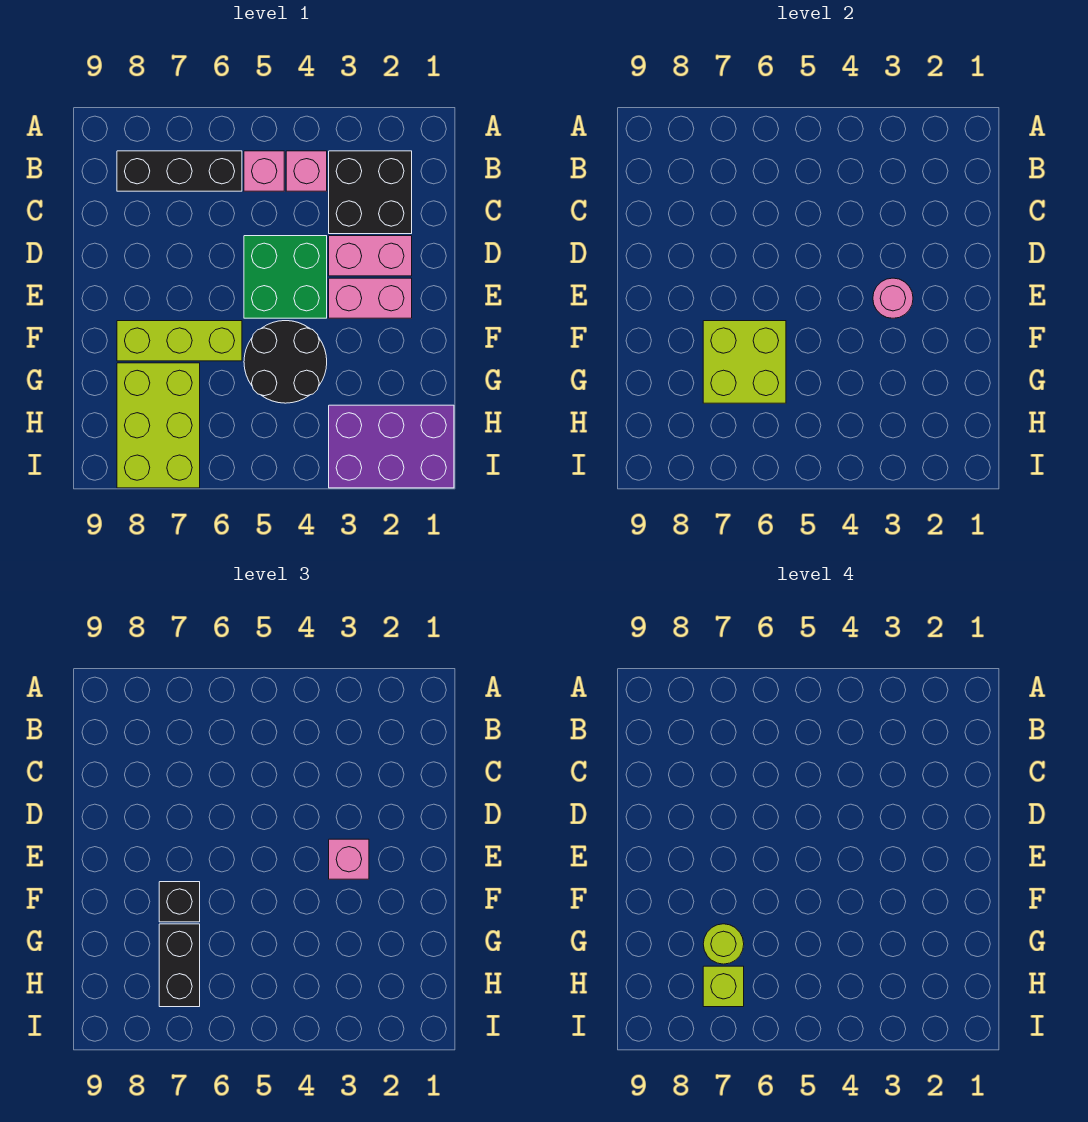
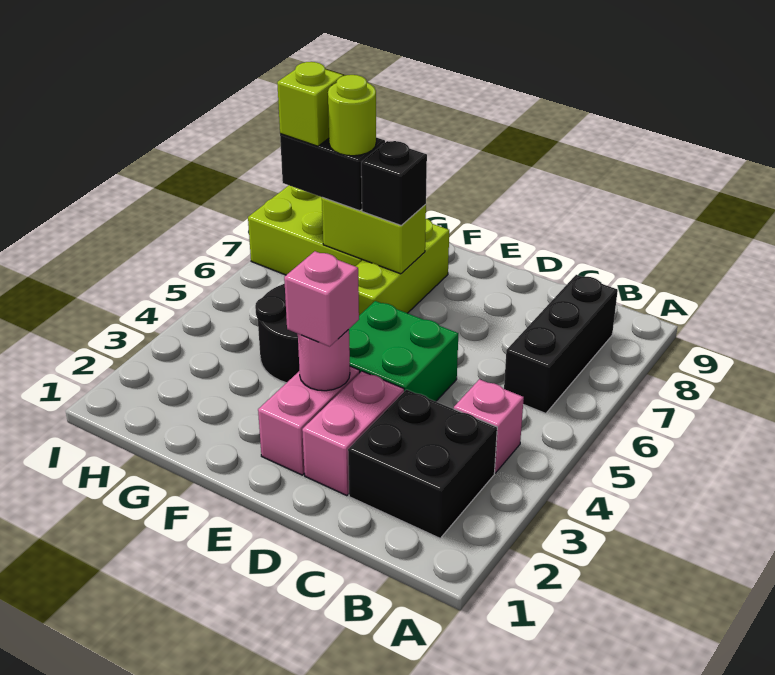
pink 1x1 brick [244,151,284,191] -> none
lime 2x2 brick [703,321,786,403] -> lime 1x2 brick [322,197,426,274]
purple 2x3 brick [329,405,454,488] -> none

